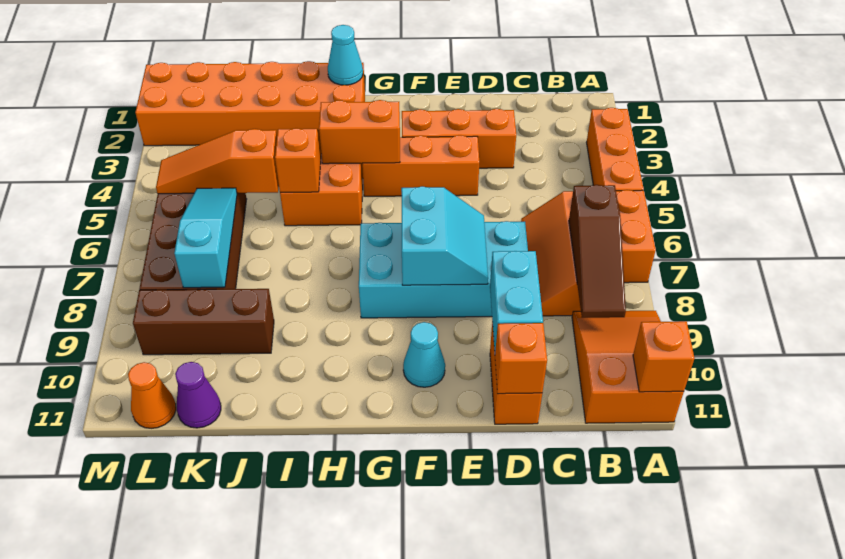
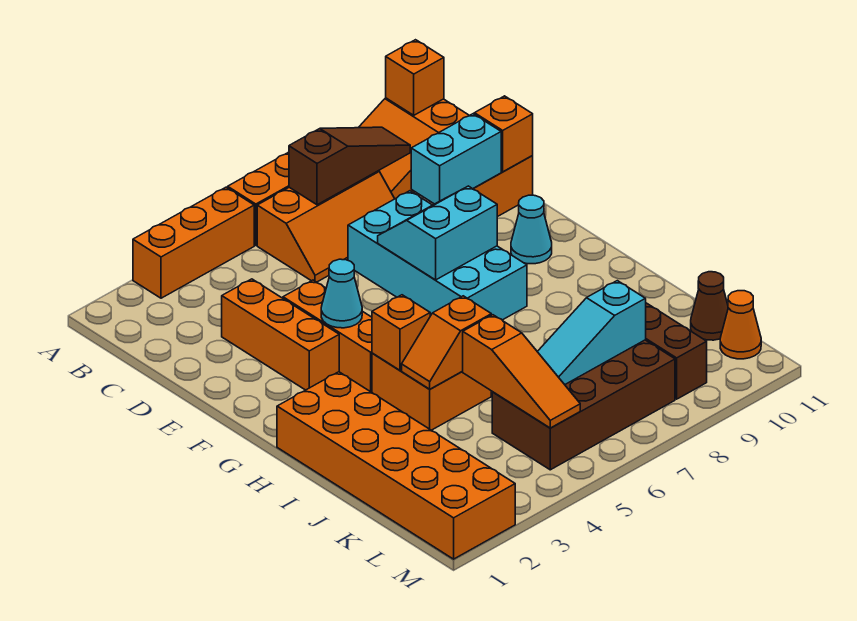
orange 1x2 brick [319,100,400,164] -> orange 1x1 brick [372,295,430,370]
cyan 1x1 cone [328,25,363,85] -> cyan 1x1 cone moved to [321,259,362,328]
purple 1x1 cone [175,362,221,428] -> brown 1x1 cone [691,272,728,340]

